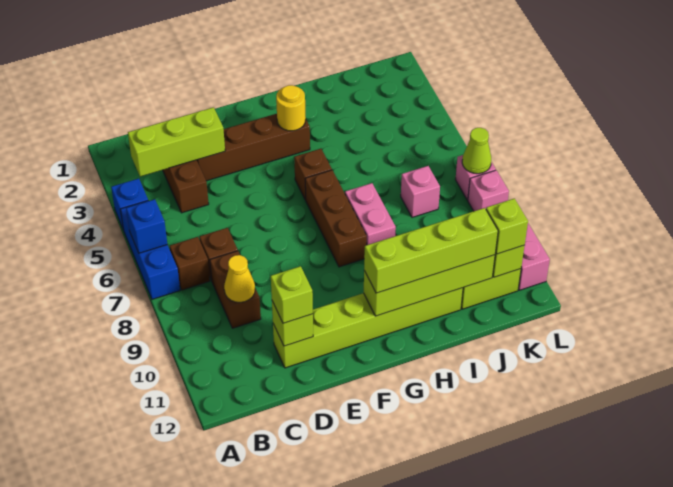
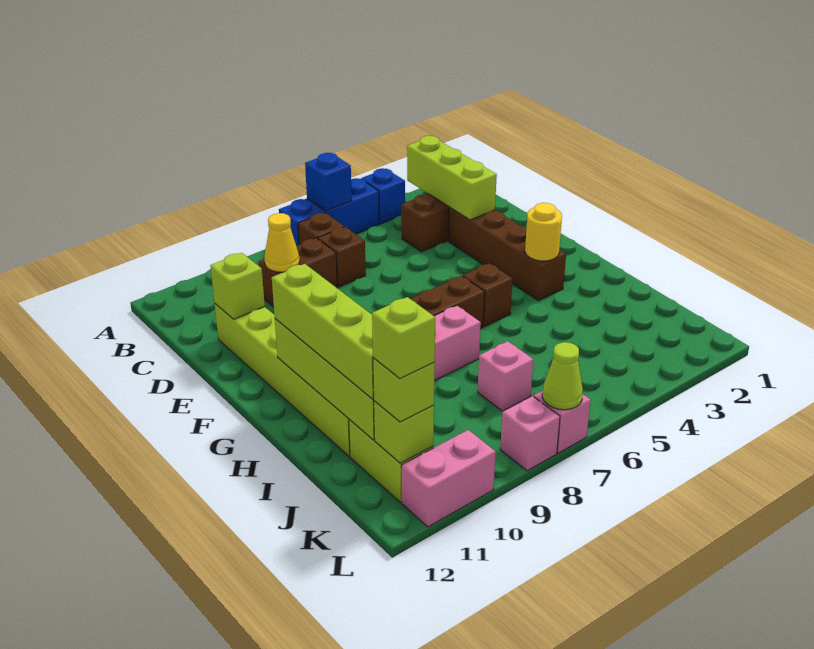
lime 1x1 brick [271,266,313,323] -> lime 1x1 brick moved to [372,297,435,379]

